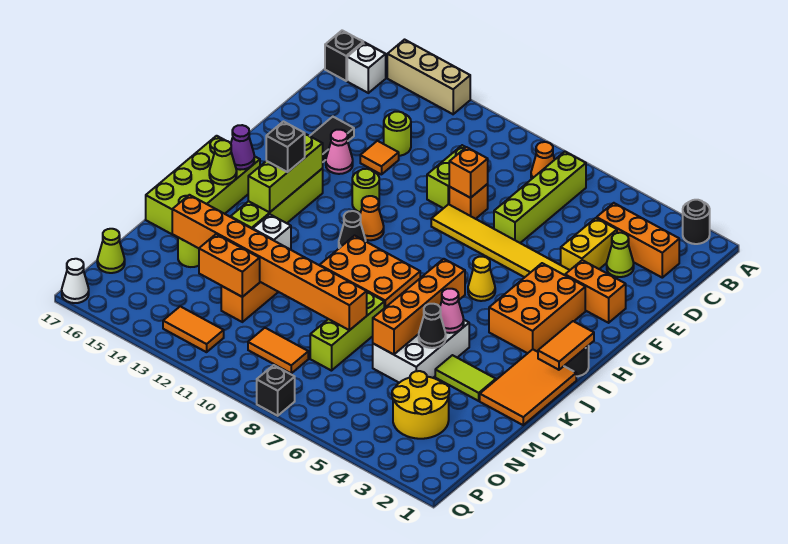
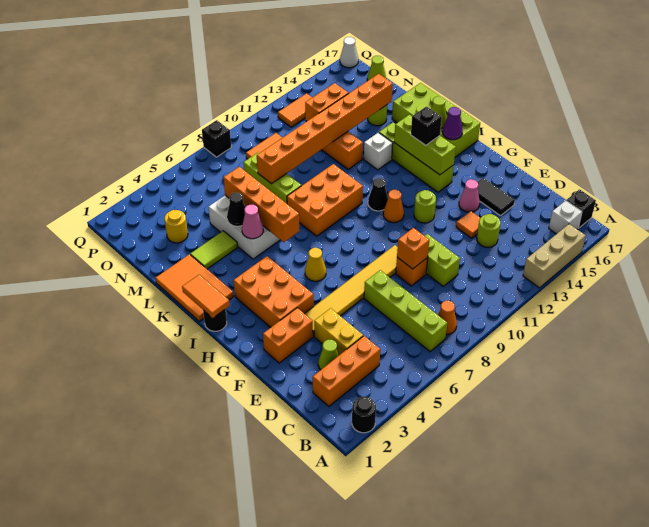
yellow 2x2 round brick [392,371,449,439] -> yellow 1x1 round brick [165,210,188,243]

